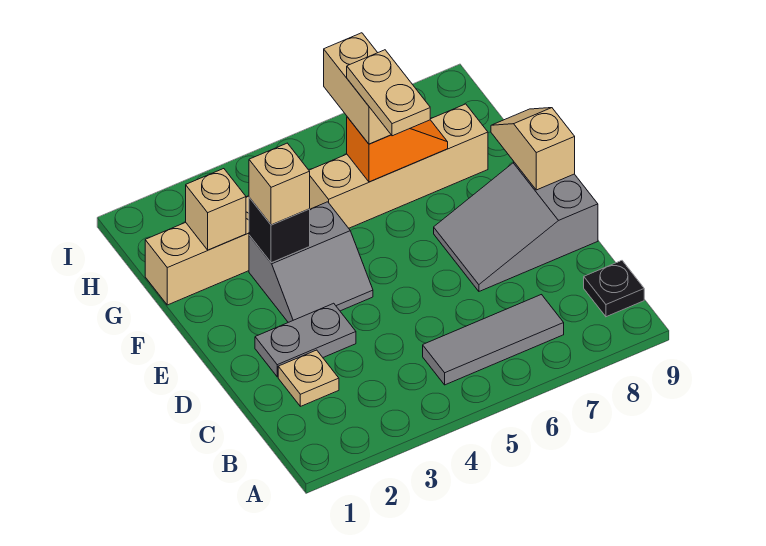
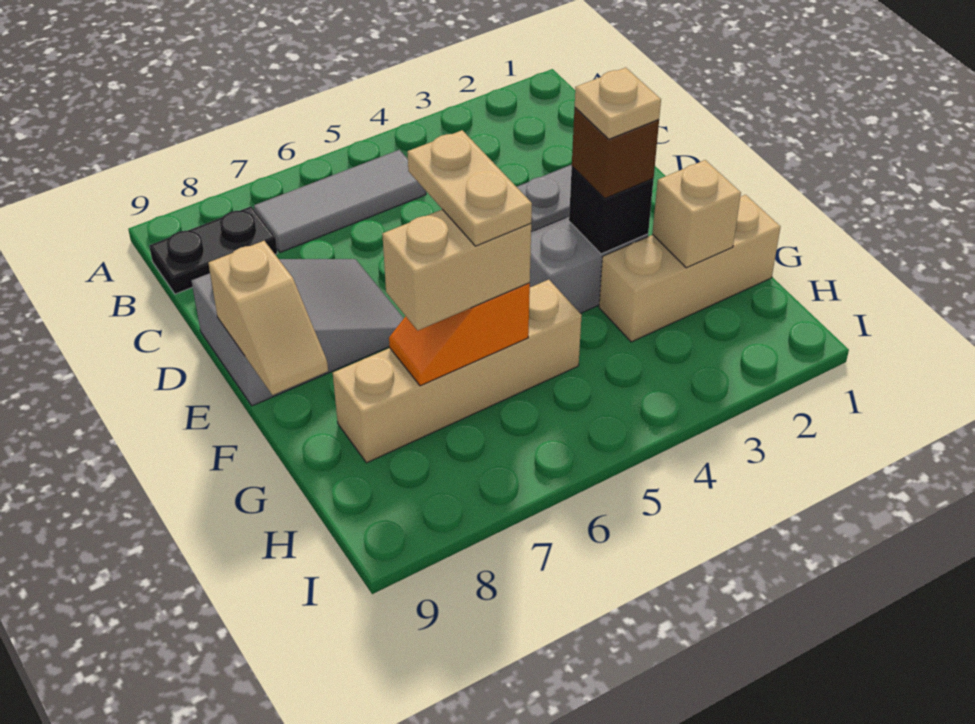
black 1x1 plate [584,261,644,317] -> black 1x2 plate [149,206,278,294]
tan 1x1 plate [278,350,339,406] -> tan 1x1 plate moved to [575,68,661,139]
tan 1x1 brick [249,143,310,225] -> brown 1x1 brick [572,108,659,198]
tan 1x2 brick [324,33,391,144] -> tan 1x2 brick turned to [382,209,531,330]

